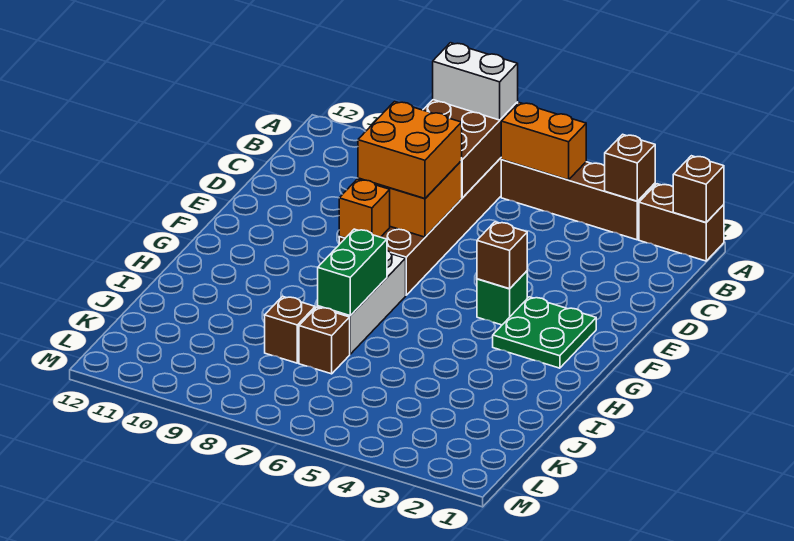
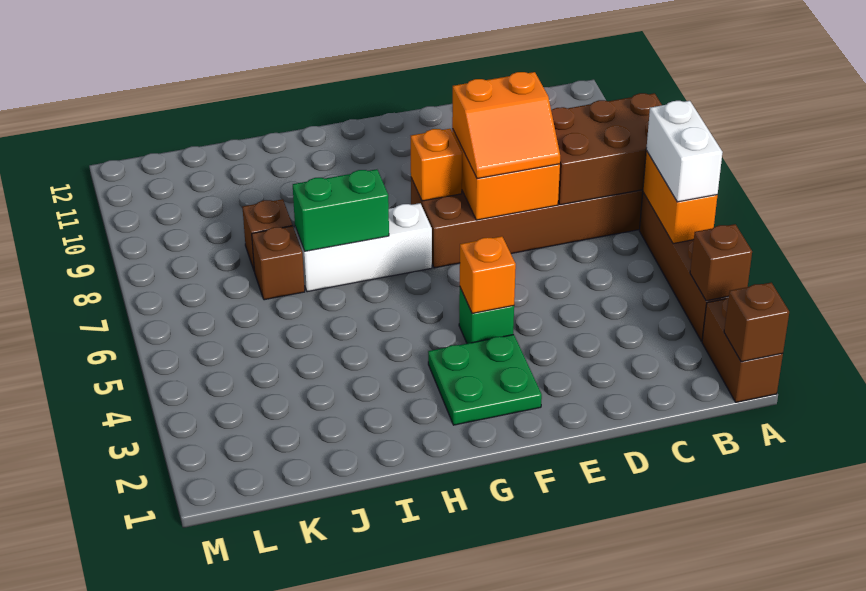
white 1x2 brick [433,43,518,120] -> white 1x2 brick moved to [646,101,723,202]
orange 2x2 brick [358,102,462,198] -> orange 2x2 slope [452,72,560,179]
brown 1x1 brick [477,222,527,289] -> orange 1x1 brick [460,236,516,313]

